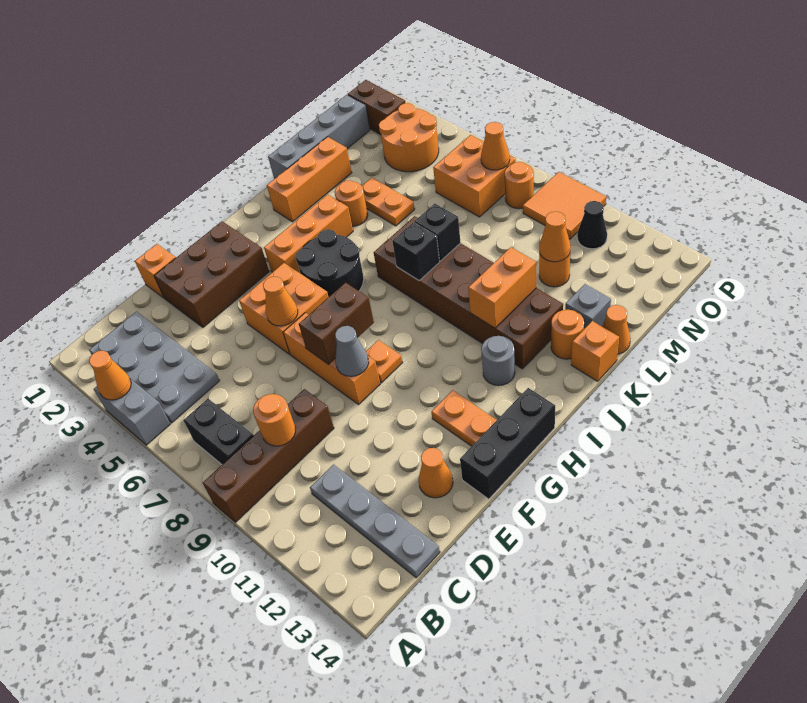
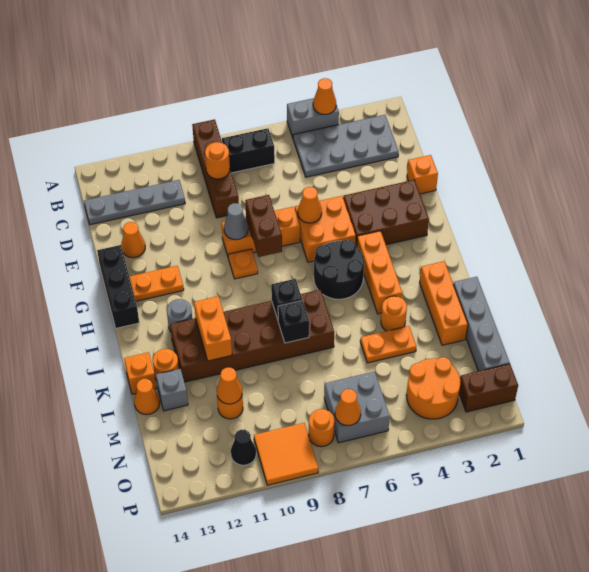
brown 2x3 brick [154,221,269,327] -> brown 2x3 brick turned to [343,180,429,247]
orange 2x2 brick [433,135,516,217] -> grey 2x2 brick [324,371,390,443]

